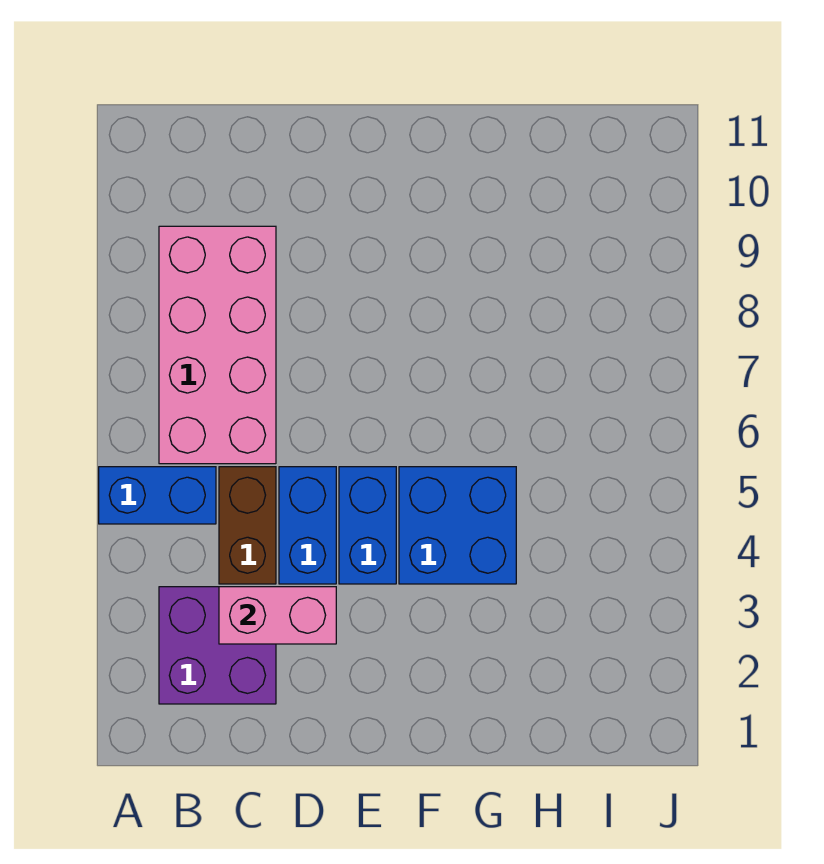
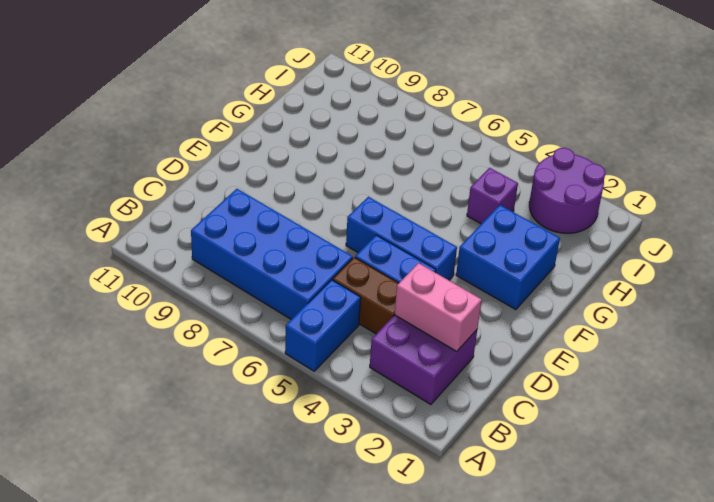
pink 2x4 brick [159,226,276,464] -> blue 2x4 brick [191,189,353,319]
pink 1x2 brick [219,587,336,644] -> pink 1x2 brick turned to [394,263,482,352]
blue 1x2 brick [339,467,396,584] -> blue 1x3 brick [346,197,457,280]
blue 2x2 brick [399,467,516,584] -> blue 2x2 brick moved to [456,205,560,310]
none -> purple 1x1 brick [467,168,518,224]
none -> purple 2x2 round brick [529,148,606,233]

